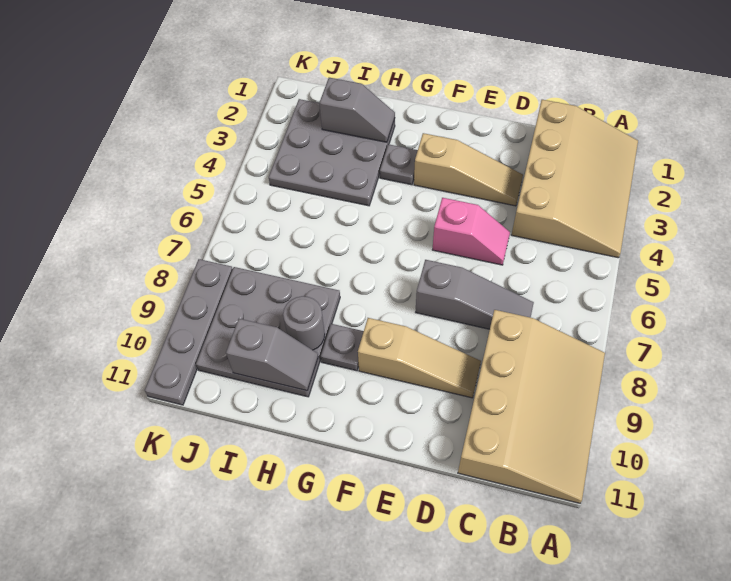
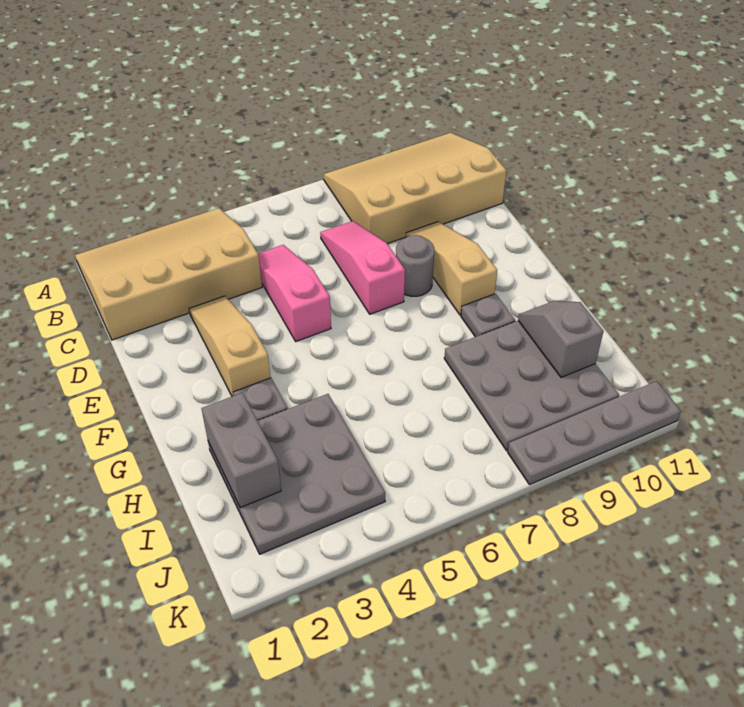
grey 1x3 slope [415,260,534,329] -> pink 1x3 slope [320,221,405,314]
pink 1x2 slope [432,198,510,265] -> pink 1x3 slope [258,245,331,341]
grey 1x2 slope [320,78,395,142] -> grey 1x2 brick [201,393,281,508]
grey 1x1 round brick [283,296,325,350] -> grey 1x1 round brick moved to [396,235,434,296]

